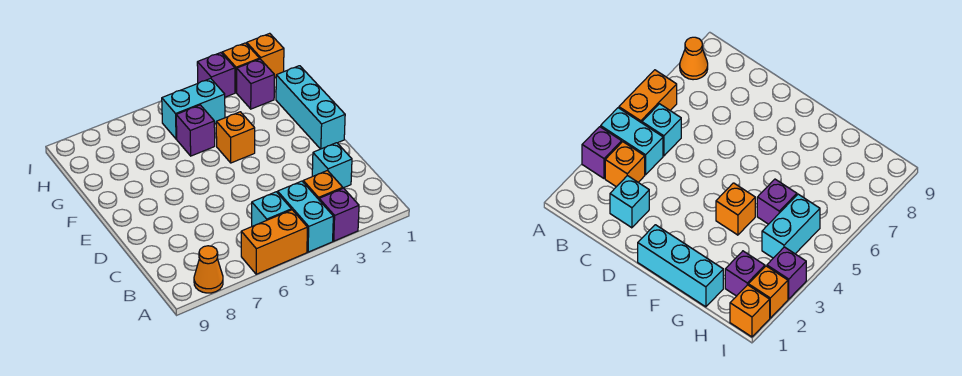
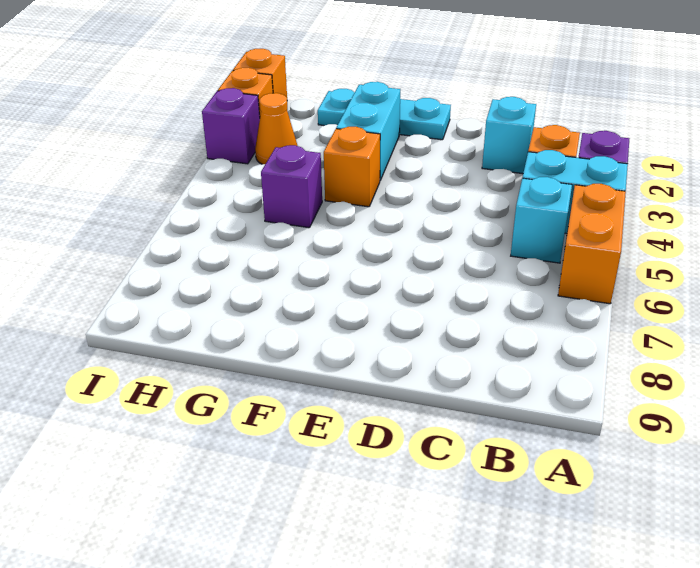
orange 1x1 cone [194,246,223,293] -> orange 1x1 cone moved to [255,93,298,164]
cyan 1x3 brick [276,66,345,149] -> cyan 1x3 plate [318,89,451,140]
purple 1x1 brick [237,59,274,109] -> none
cyan 1x2 brick [162,78,225,139] -> cyan 1x2 brick moved to [336,82,400,180]

